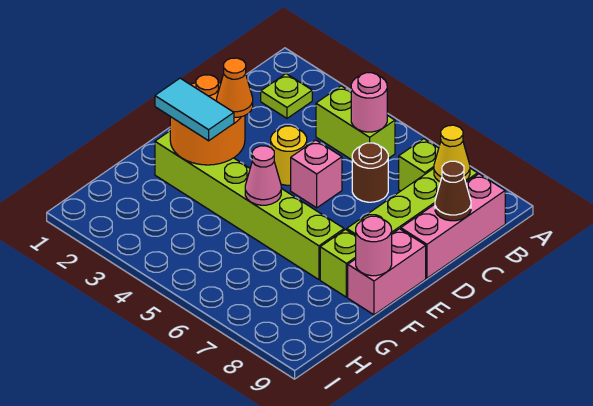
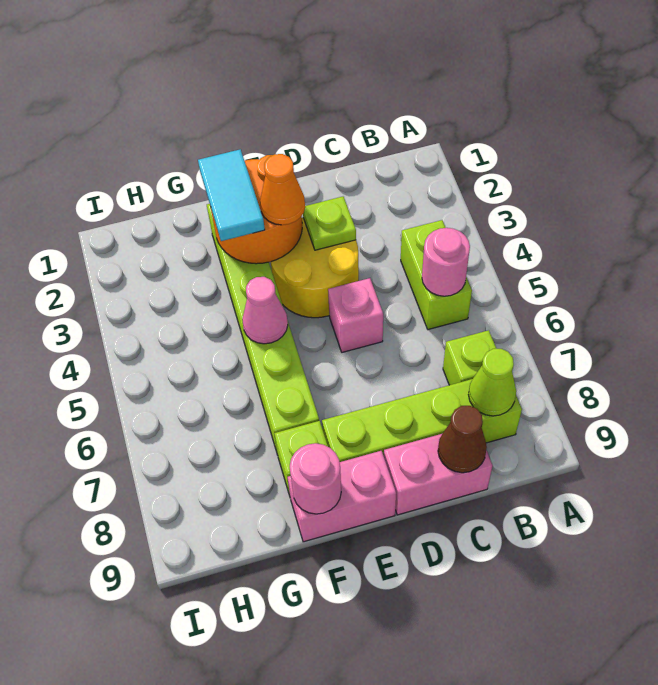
lime 1x1 plate [261,74,312,118] -> lime 1x1 plate moved to [303,197,356,250]
yellow 1x1 cone [434,125,470,182] -> lime 1x1 cone [468,349,516,416]
pink 1x3 brick [401,174,505,278] -> pink 1x2 brick [384,434,493,515]
brown 1x1 round brick [352,143,388,202] -> none
yellow 1x1 round brick [271,126,307,185] -> yellow 2x2 round brick [271,218,359,318]

